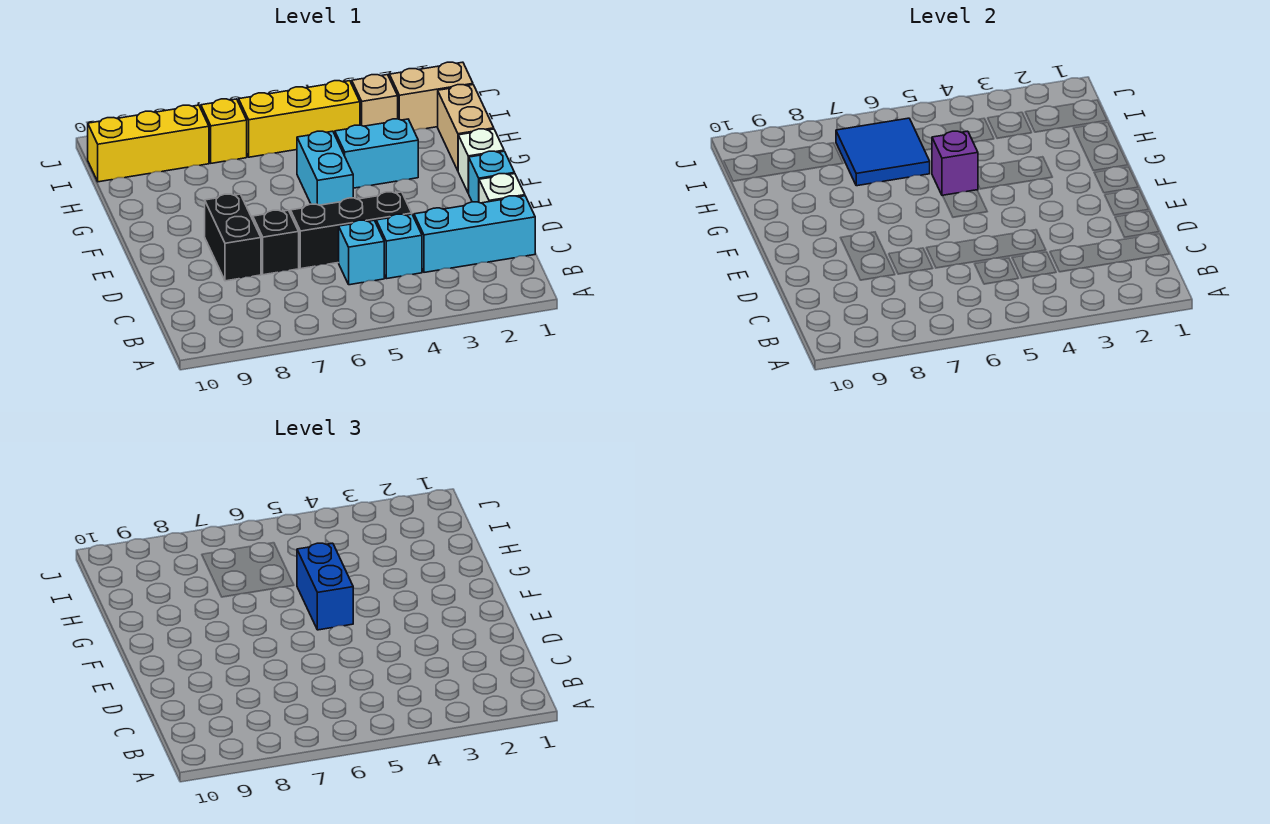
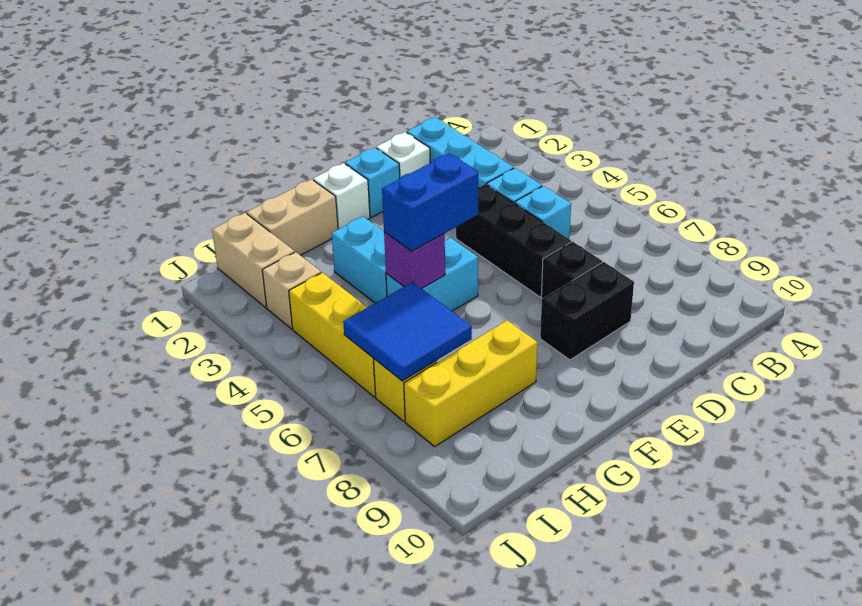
yellow 1x3 brick [88,105,209,182] -> yellow 1x3 brick turned to [404,320,537,447]

